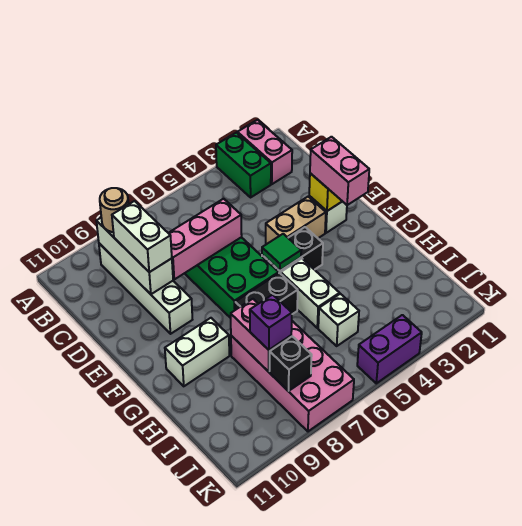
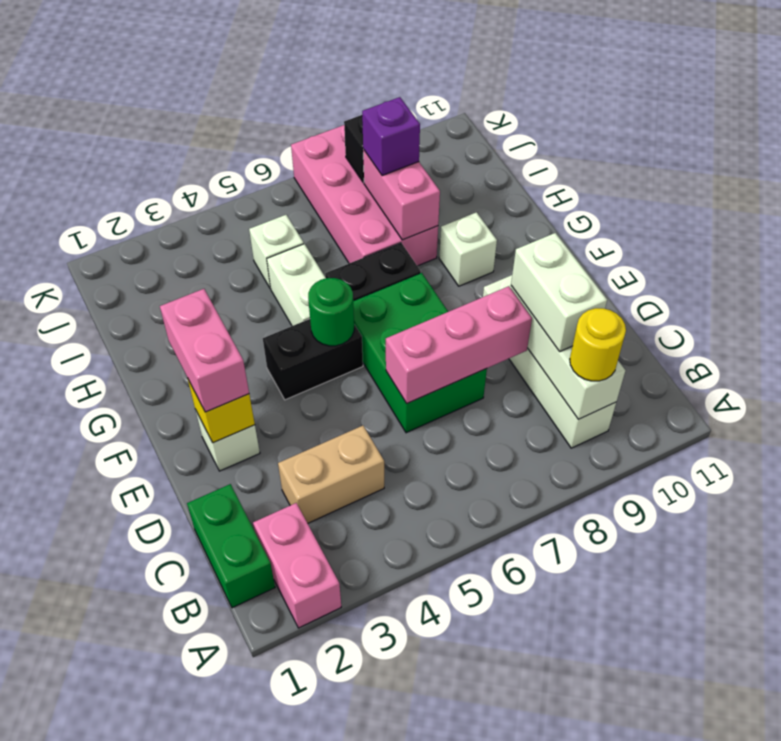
green 1x2 brick [216,133,271,197] -> green 1x2 brick moved to [187,484,275,608]
tan 1x1 round brick [100,188,129,232] -> yellow 1x1 round brick [570,308,626,381]
tan 1x2 brick [266,197,326,244] -> tan 1x2 brick moved to [278,426,384,523]
green 1x1 tile [262,234,301,271] -> green 1x1 round brick [308,278,354,346]
white 1x2 brick [165,318,229,386] -> white 1x1 brick [439,212,497,286]
purple 1x2 brick [357,315,422,383] -> none

